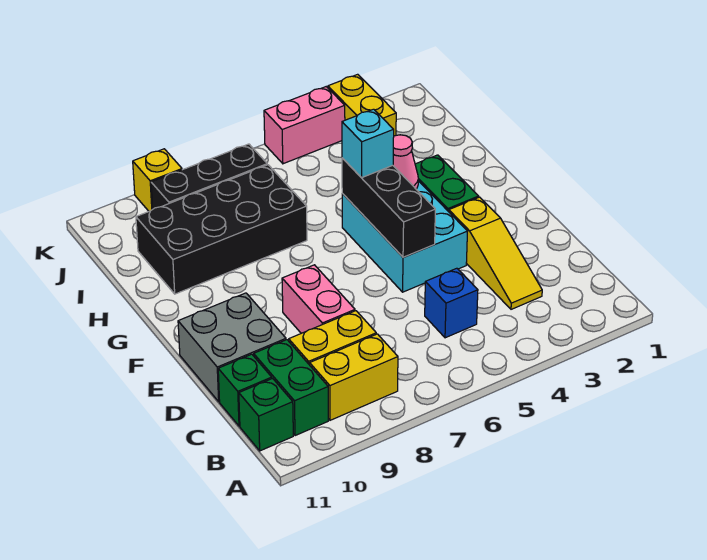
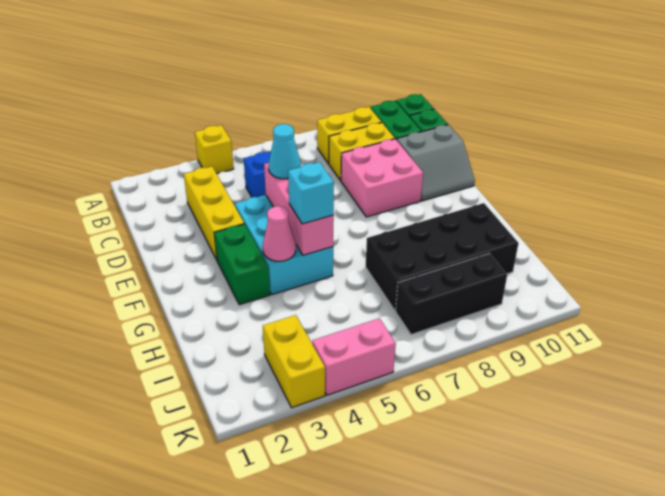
yellow 1x3 slope [449,197,542,309] -> yellow 1x3 brick [184,167,244,260]
pink 1x2 brick [282,265,355,333] -> pink 2x2 brick [341,139,423,217]
grey 2x2 brick [178,293,286,402] -> grey 2x2 slope [397,125,475,201]
black 1x3 brick [342,158,435,257] -> pink 1x3 brick [264,163,334,255]
none -> cyan 1x1 cone [269,124,301,179]
yellow 1x1 brick [133,149,182,211] -> yellow 1x1 brick moved to [195,125,234,174]

